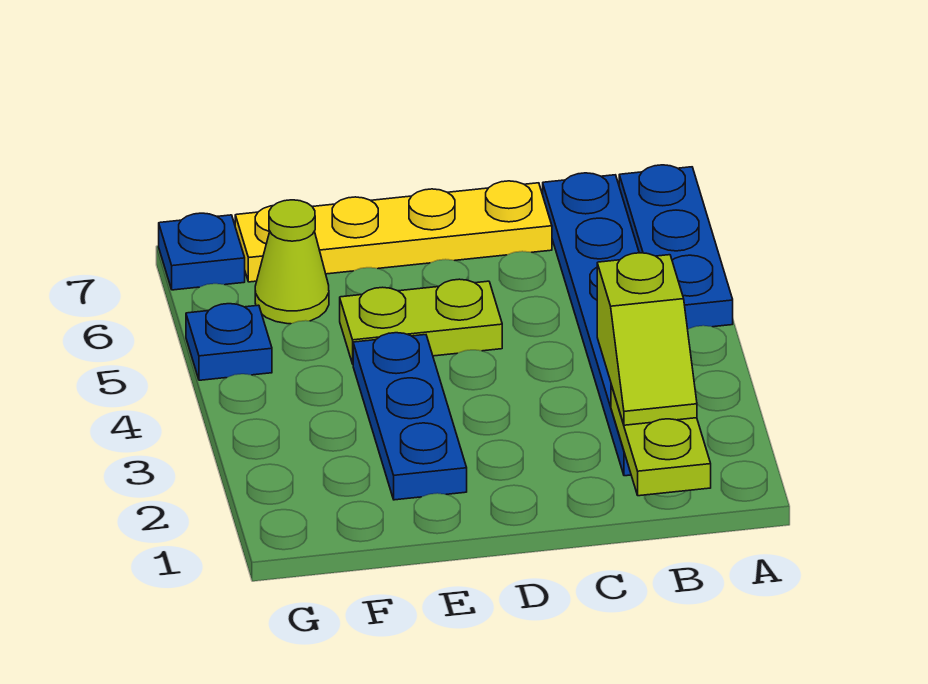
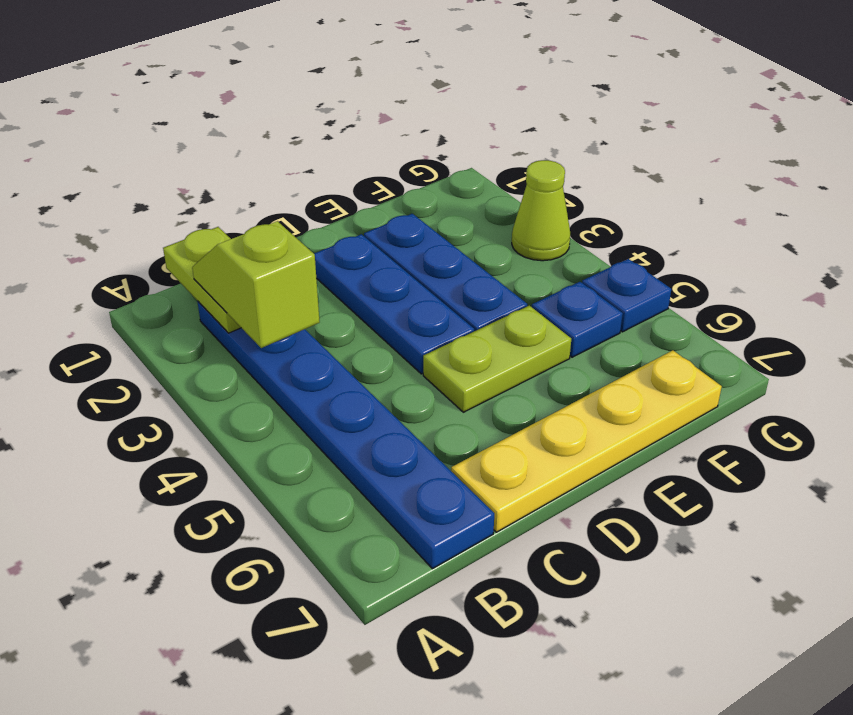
blue 1x3 plate [619,165,733,329] -> blue 1x3 plate moved to [314,234,474,374]
lime 1x1 cone [255,200,329,324] -> lime 1x1 cone moved to [512,160,570,261]
blue 1x1 plate [159,213,245,290] -> blue 1x1 plate moved to [532,282,623,357]

